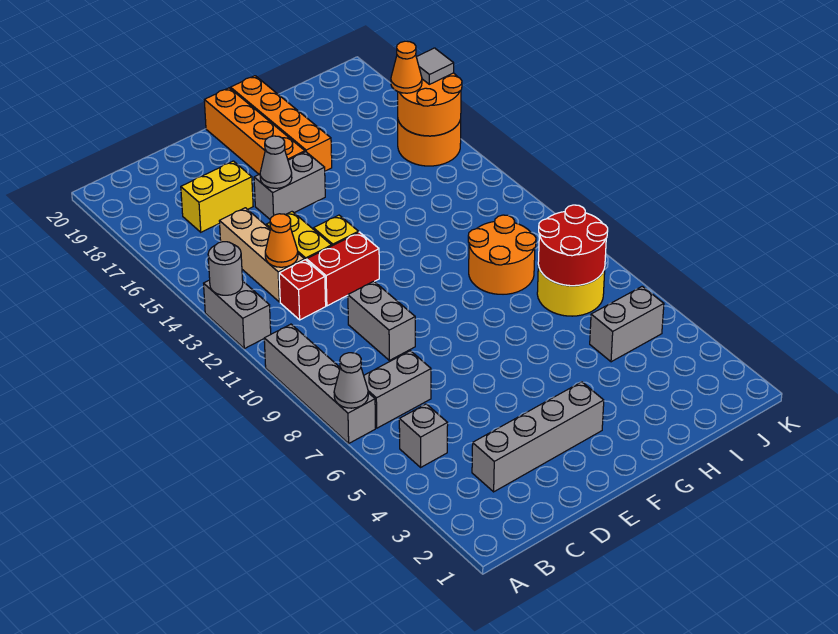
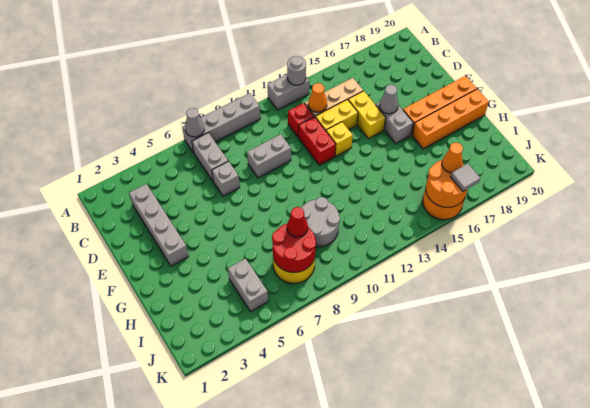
grey 1x1 brick [399,404,448,467] -> grey 1x1 brick moved to [212,161,240,196]
yellow 1x2 brick [181,161,253,232] -> yellow 1x2 brick moved to [348,91,385,139]
orange 2x2 round brick [468,215,536,294] -> grey 2x2 round brick [301,197,340,247]
none -> red 1x1 cone [287,207,308,237]

